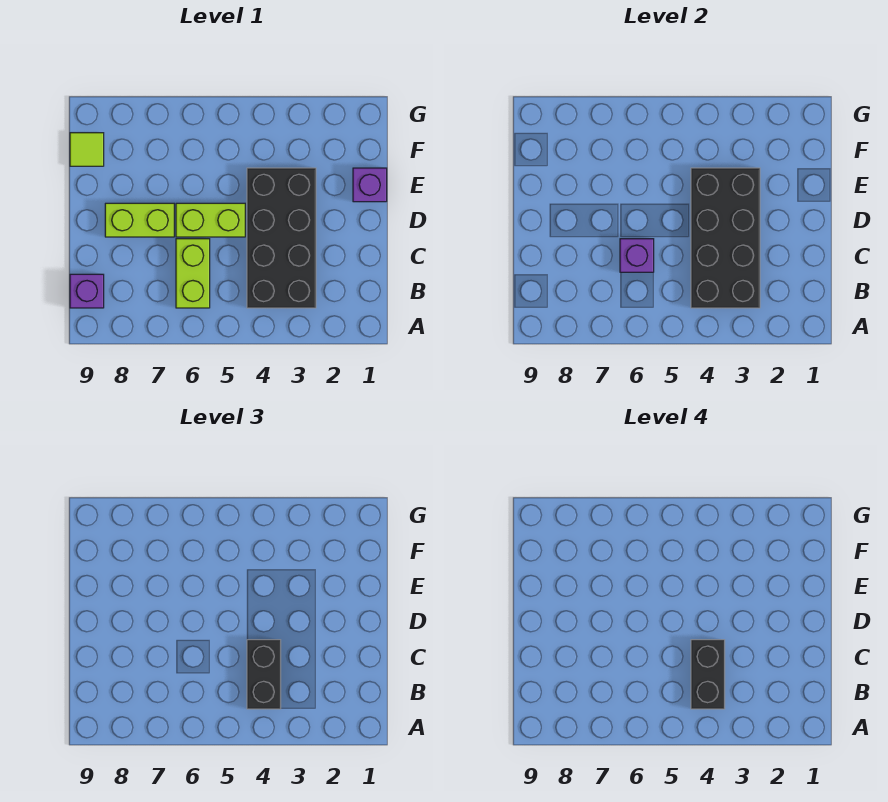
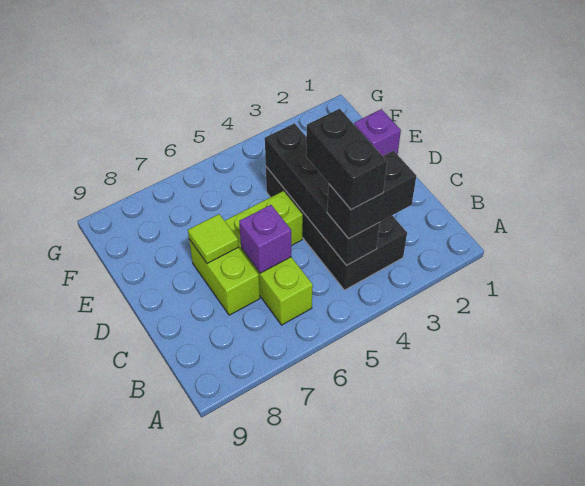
black 2x4 brick [691,168,760,308] -> black 1x4 brick [265,123,380,265]
black 1x2 brick [247,640,281,709] -> black 1x2 brick turned to [327,151,416,239]
purple 1x1 brick [70,274,104,308] -> none
lime 1x2 brick [105,203,174,237] -> lime 1x2 brick turned to [189,239,260,315]
lime 1x1 tile [70,133,104,166] -> lime 1x1 tile moved to [188,214,239,263]

